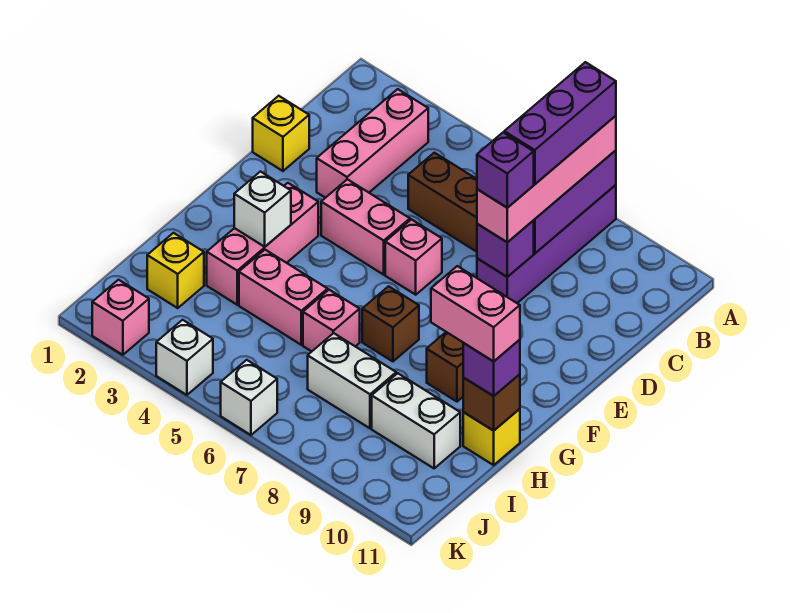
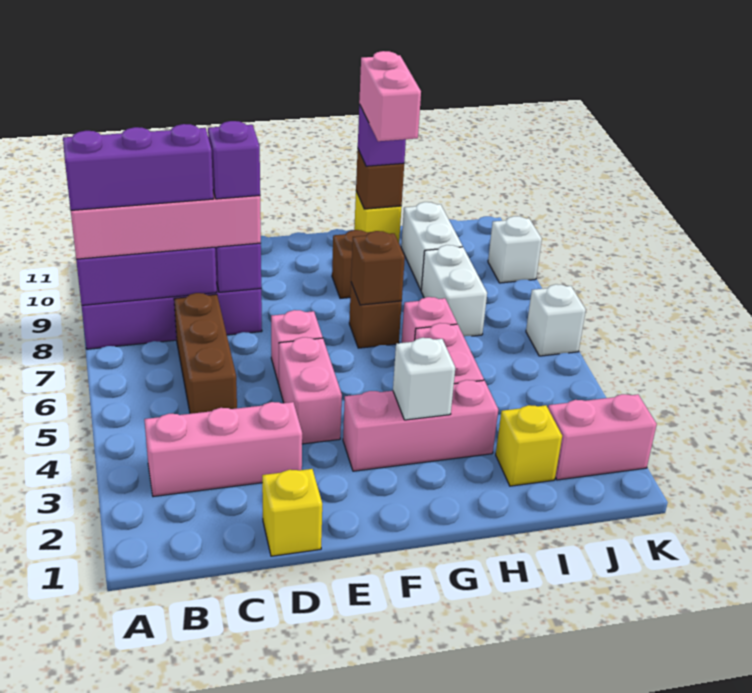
none -> brown 1x1 brick [351,231,405,305]
pink 1x1 brick [92,280,149,355] -> pink 1x2 brick [548,394,657,480]
white 1x1 brick [156,320,213,395] -> white 1x1 brick moved to [488,216,542,283]

